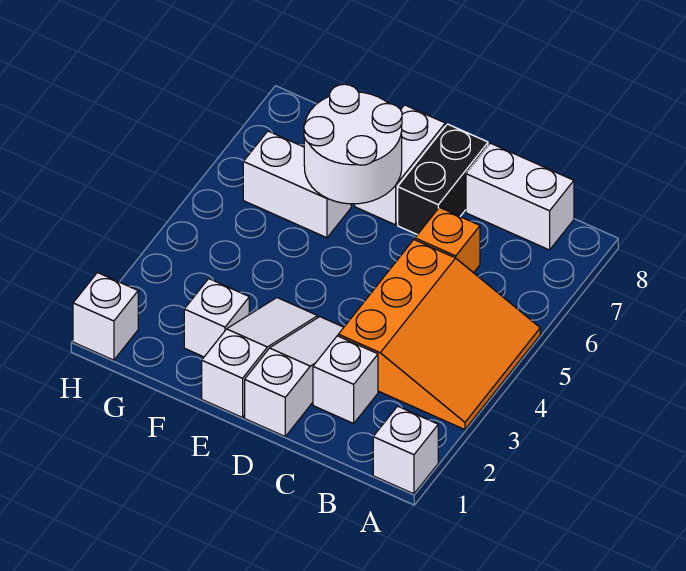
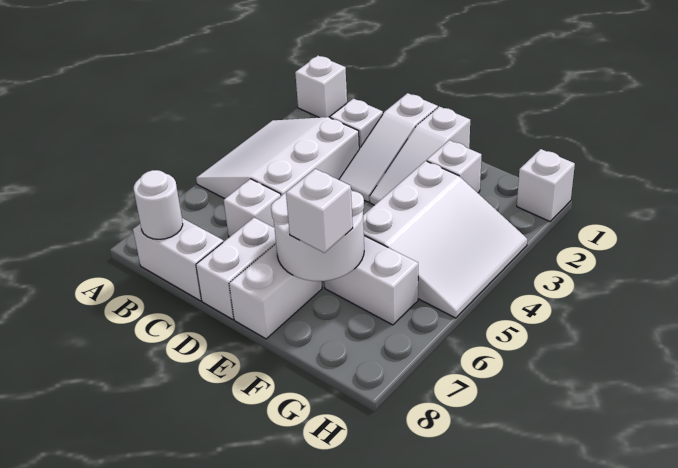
orange 3x3 slope [338,240,540,430] -> white 3x3 slope [196,117,359,199]
none -> white 1x1 round brick [134,170,183,239]
orange 1x1 brick [415,207,480,273] -> white 1x1 brick [224,179,281,237]
black 1x2 brick [398,124,488,235] -> white 1x2 brick [196,218,276,319]
none -> white 3x3 slope [363,161,527,318]
none -> white 1x1 brick [286,169,353,253]

